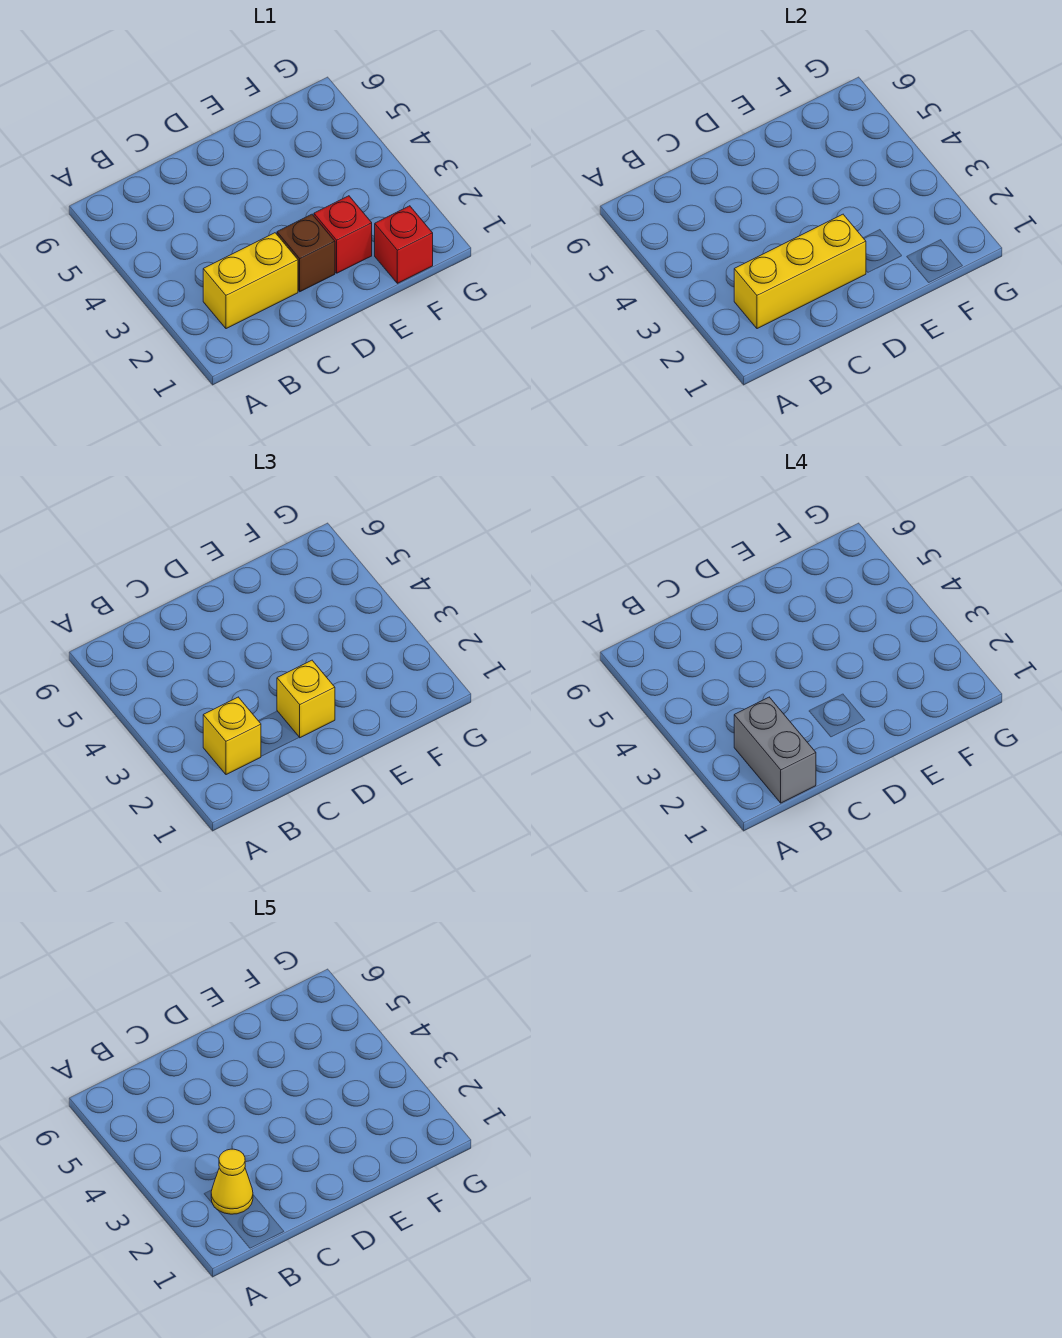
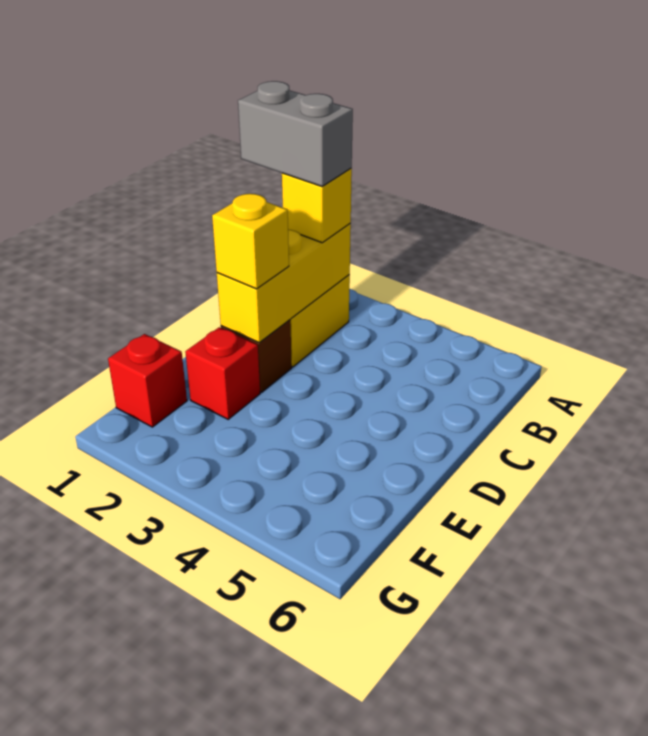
yellow 1x1 cone [211,1149,253,1214] -> none

